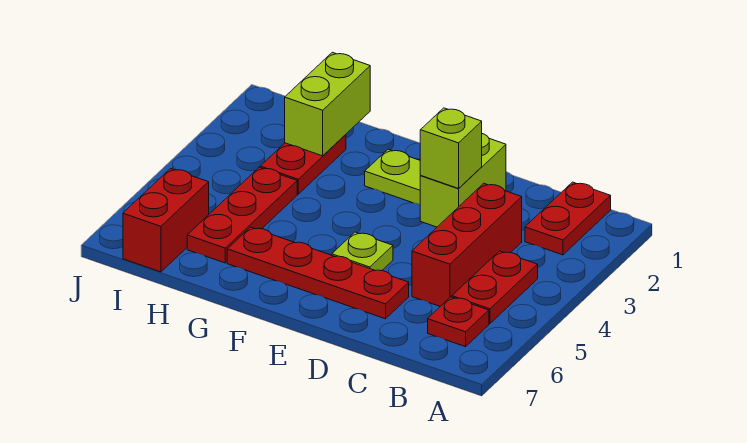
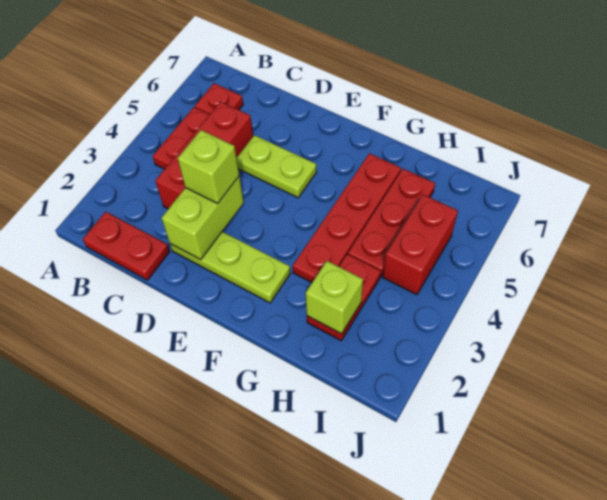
red 1x2 plate [525,182,611,255] -> red 1x2 plate turned to [83,212,170,280]
red 1x4 plate [227,227,409,319] -> red 1x4 plate turned to [293,153,401,282]
lime 1x1 plate [332,232,393,271] -> lime 1x2 plate [237,135,317,198]
lime 1x2 brick [285,52,370,156] -> lime 1x1 brick [306,261,363,334]
red 1x2 brick [123,169,209,272] -> red 1x2 brick moved to [383,195,458,295]

